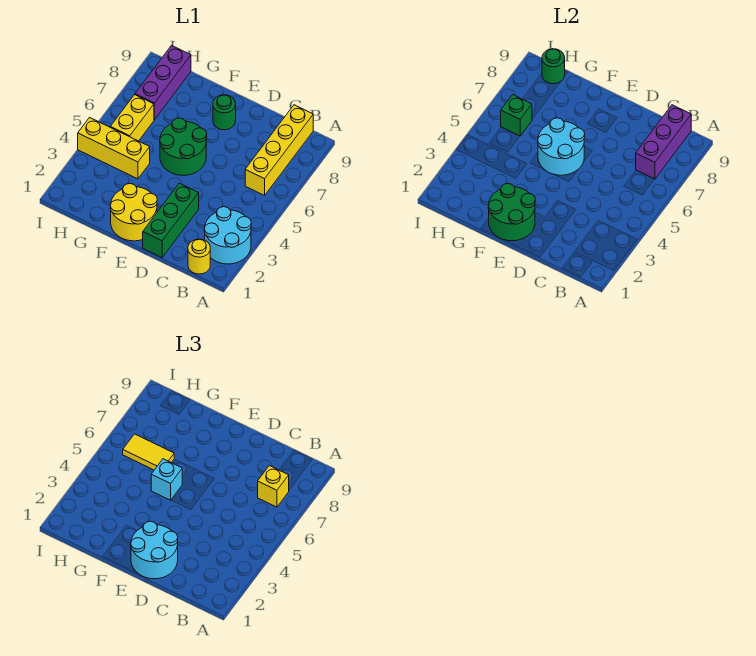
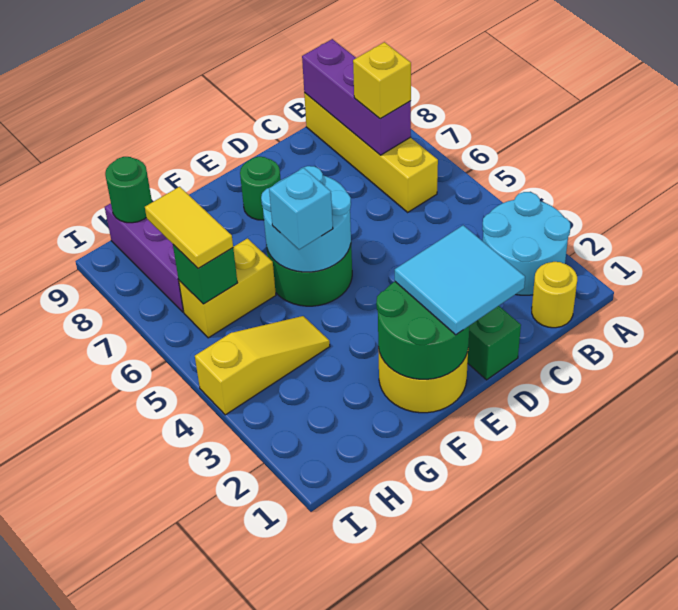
cyan 2x2 round brick [131,521,178,579] -> cyan 2x2 tile [395,225,525,335]
yellow 1x3 brick [78,118,150,179] -> yellow 1x3 slope [195,316,330,415]
yellow 1x2 tile [123,434,174,470] -> yellow 1x2 tile turned to [145,187,233,269]
yellow 1x2 brick [110,95,154,141] -> yellow 1x2 brick turned to [179,238,276,338]

